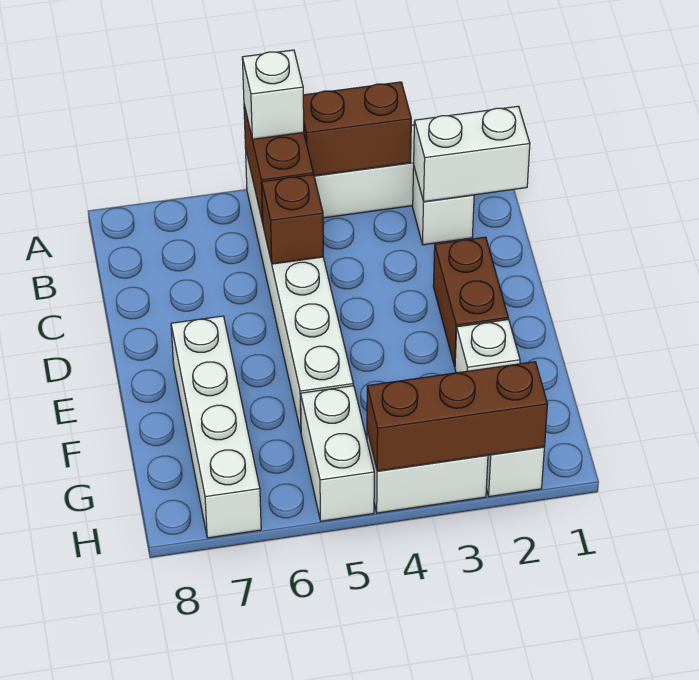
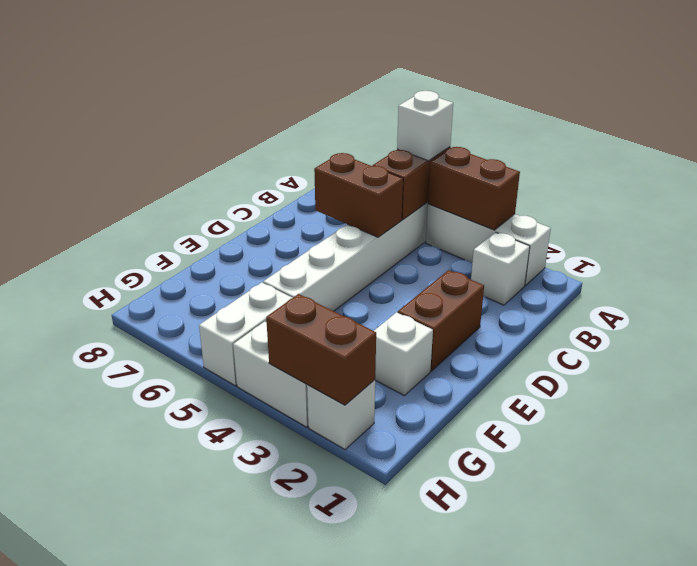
white 1x2 brick [414,106,530,202] -> none
brown 1x1 brick [262,175,323,264] -> brown 1x2 brick [314,153,403,237]
white 1x4 brick [171,316,261,538] -> none
brown 1x3 brick [367,362,548,471] -> brown 1x2 brick [266,294,376,405]

